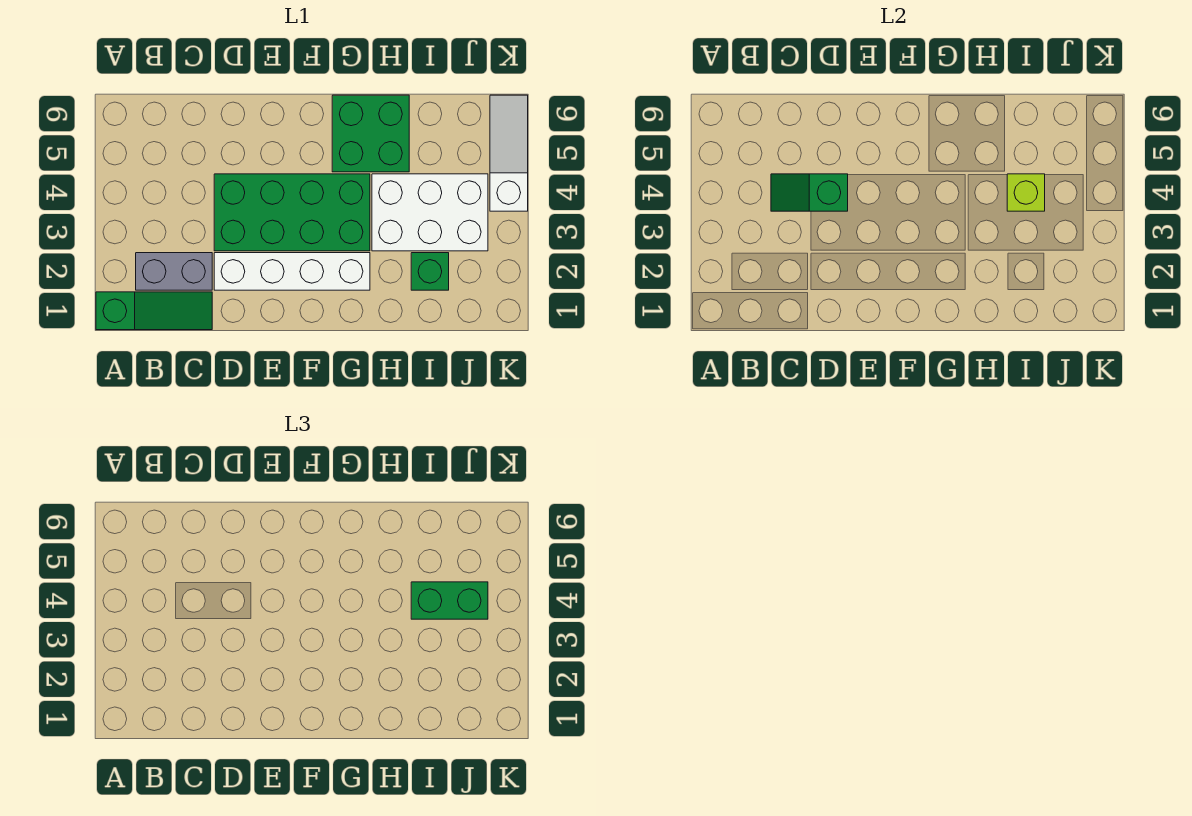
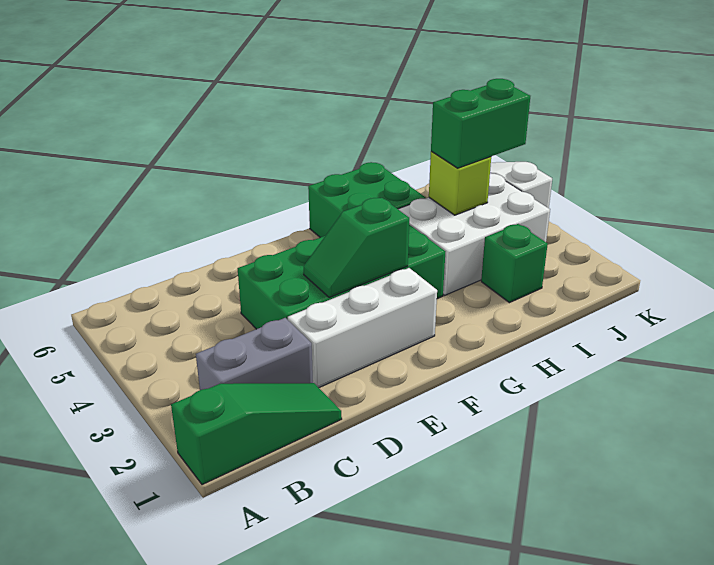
green 1x2 slope [771,174,848,211] -> green 1x2 slope moved to [304,198,409,298]
white 1x4 brick [214,253,370,290] -> white 1x3 brick [288,268,437,388]

